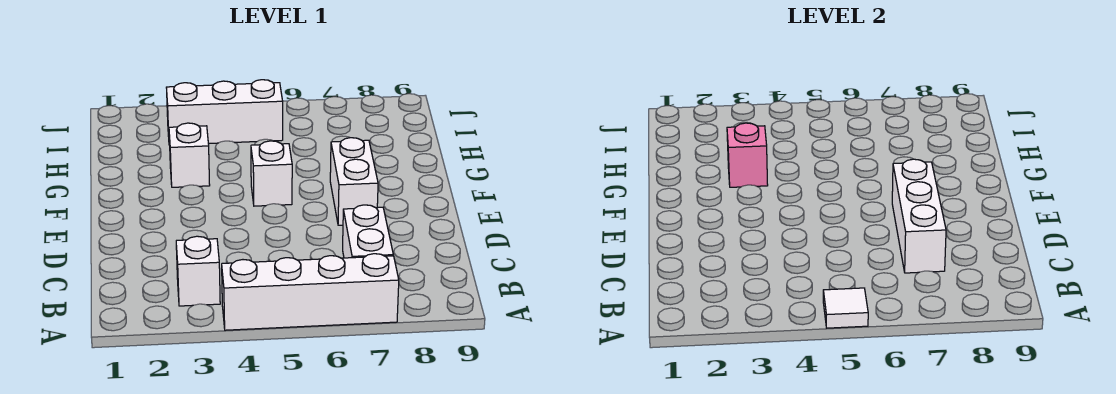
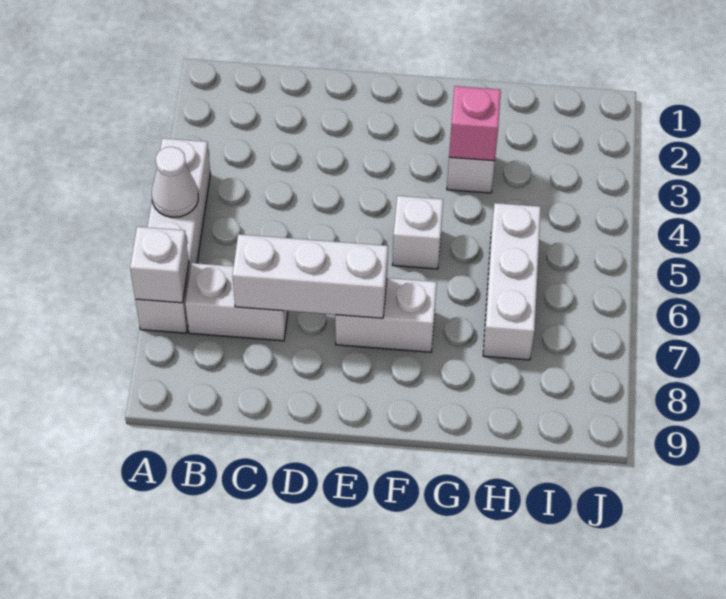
white 1x1 tile [823,288,868,328] -> white 1x1 cone [152,147,198,217]
white 1x1 brick [176,236,220,306] -> white 1x1 brick moved to [130,227,189,303]
white 1x3 brick [166,80,283,145] -> white 1x3 brick moved to [483,203,541,360]

